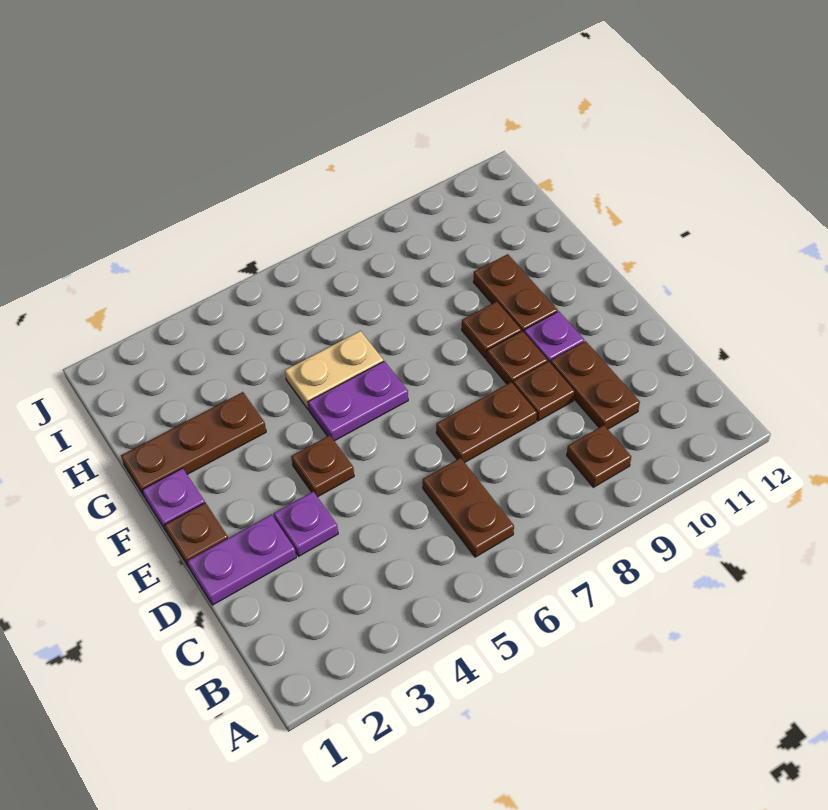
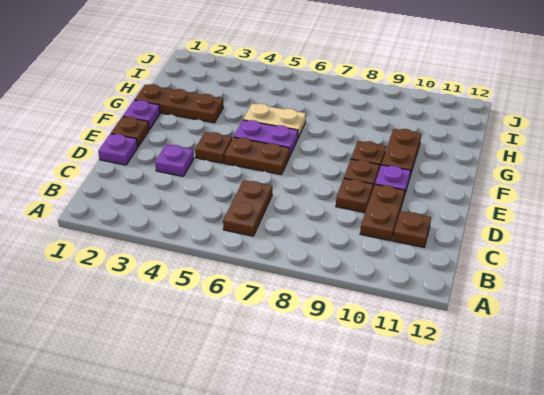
brown 1x1 plate [567,425,631,487] -> brown 1x1 plate moved to [393,211,431,247]
purple 1x2 plate [188,515,296,605] -> purple 1x1 plate [98,134,138,165]
brown 1x2 plate [436,382,537,463] -> brown 1x2 plate moved to [224,137,290,174]

